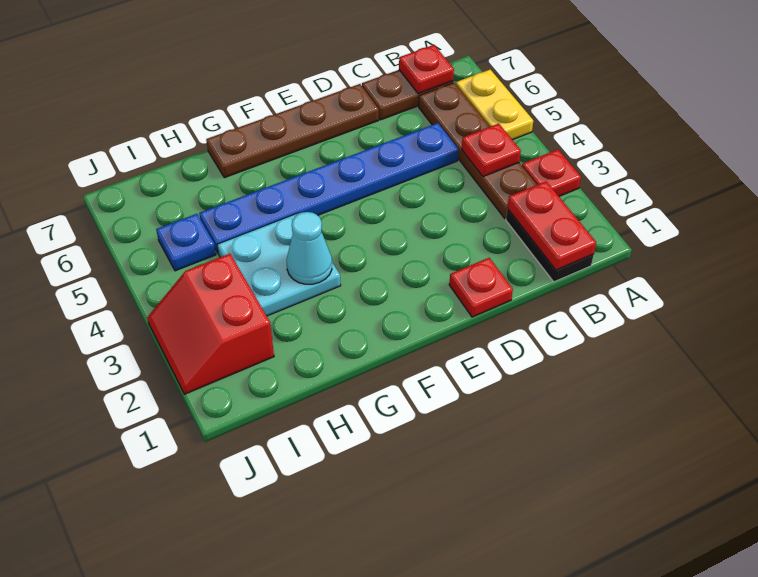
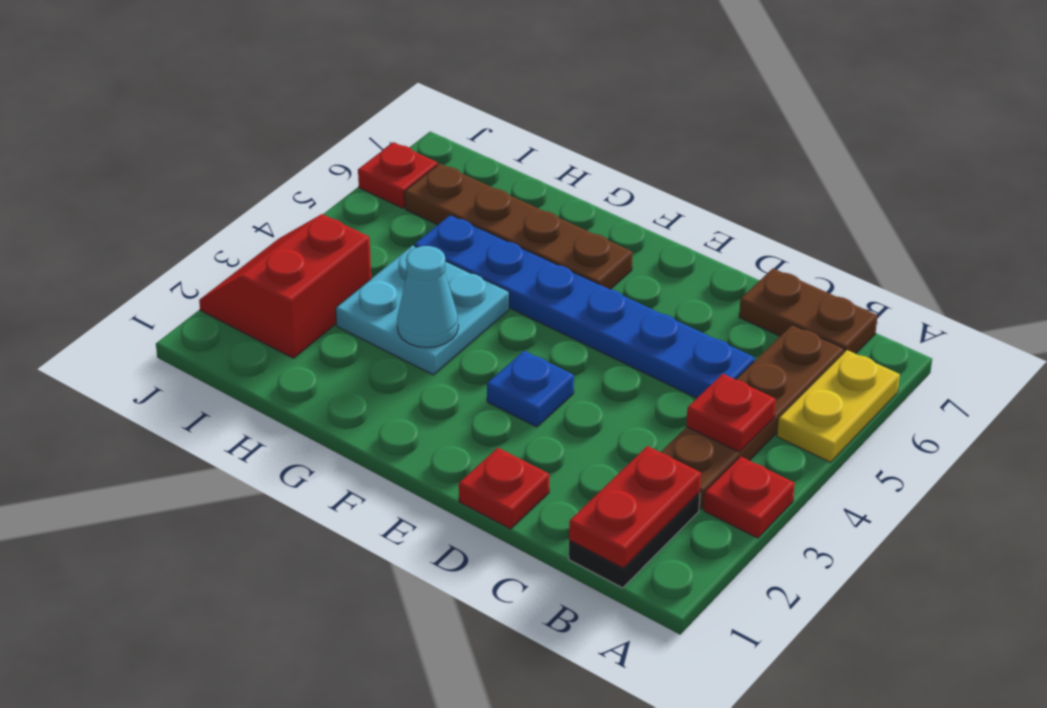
red 1x1 plate [399,45,454,94] -> red 1x1 plate moved to [358,142,438,208]
brown 1x4 plate [206,84,379,178] -> brown 1x4 plate moved to [405,164,633,289]
blue 1x1 plate [156,214,216,271] -> blue 1x1 plate moved to [487,351,574,427]

